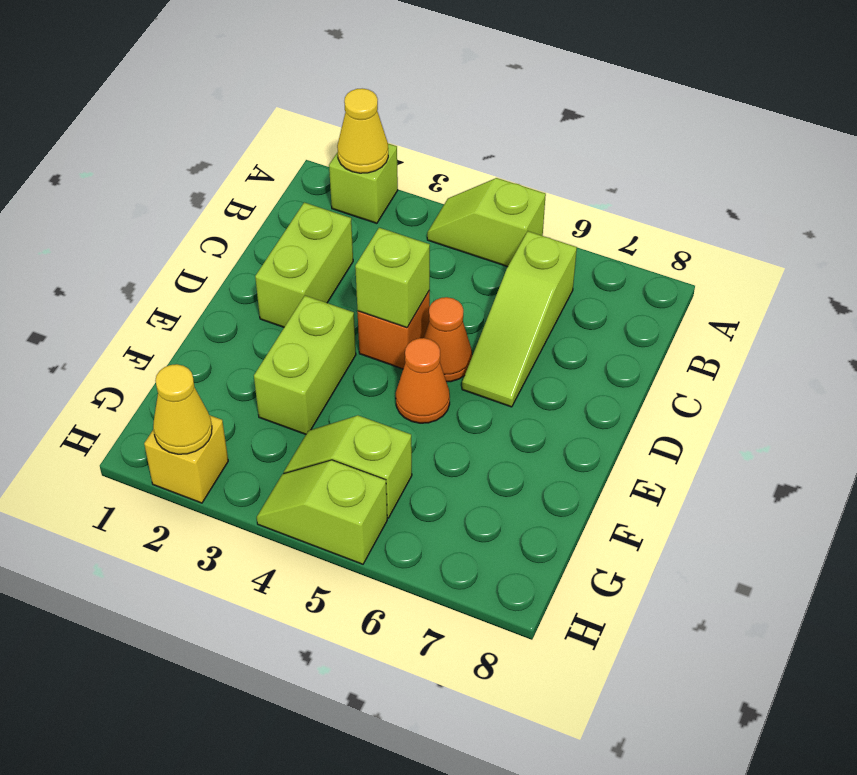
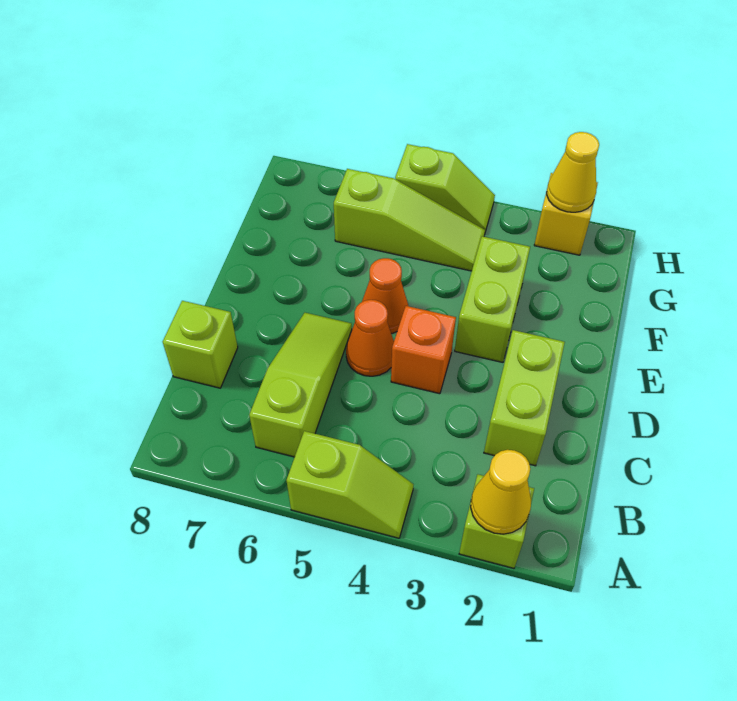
lime 1x1 brick [355,228,430,328] -> lime 1x1 brick moved to [163,301,238,388]
lime 1x2 slope [284,415,412,518] -> lime 1x3 slope [334,169,485,271]

